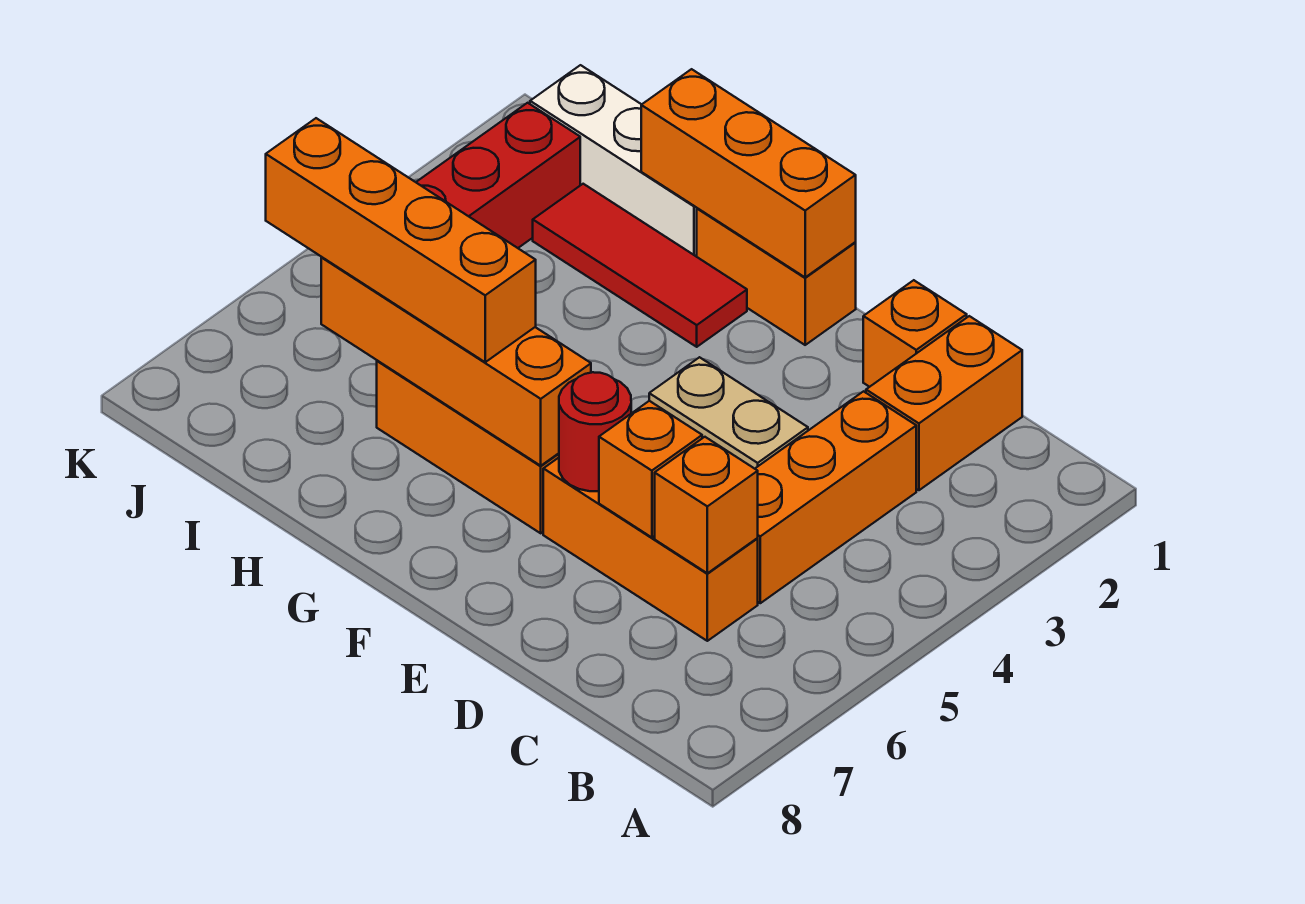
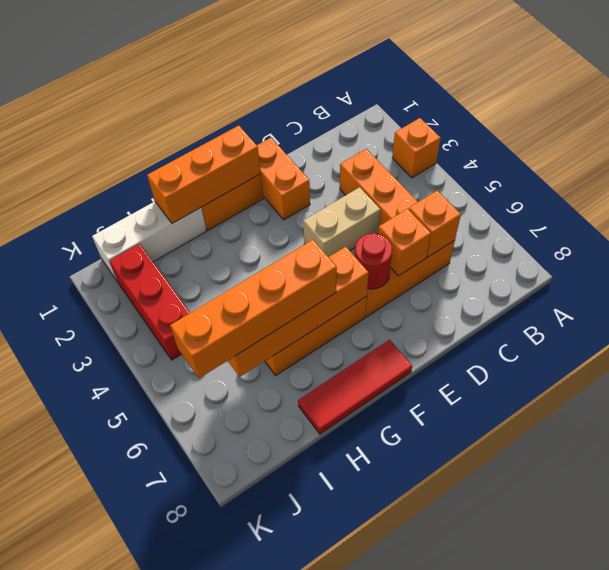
orange 1x2 brick [866,316,1022,490] -> orange 1x2 brick moved to [257,138,310,220]
orange 1x1 brick [863,280,967,387] -> orange 1x1 brick moved to [392,118,441,178]
red 1x3 tile [533,184,747,347] -> red 1x3 tile moved to [298,340,412,434]

